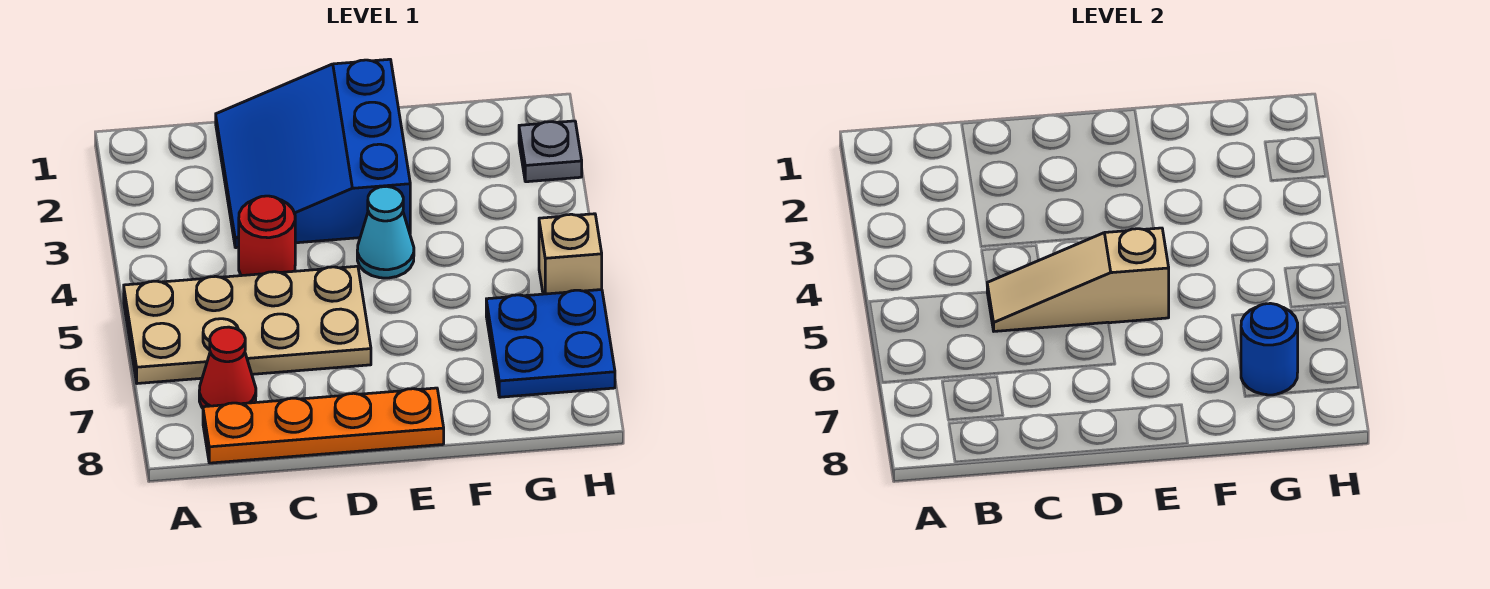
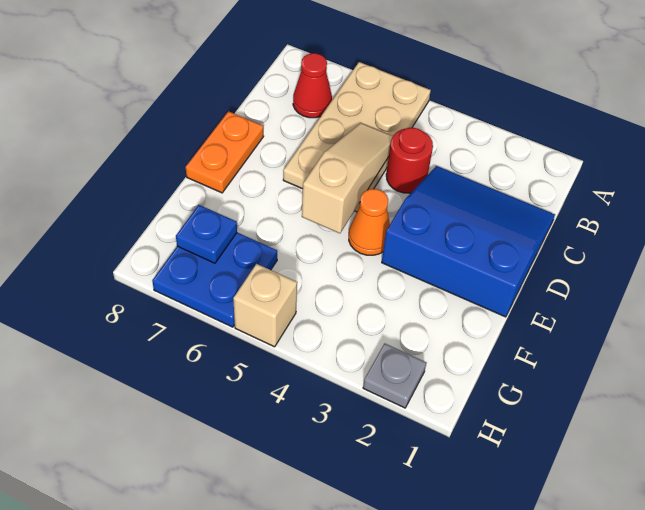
orange 1x4 plate [203,388,444,463] -> orange 1x2 plate [186,111,264,193]
cyan 1x1 cone [357,186,414,278] -> orange 1x1 cone [349,189,390,255]
blue 1x1 round brick [1241,303,1298,395] -> blue 1x1 plate [176,205,237,263]

